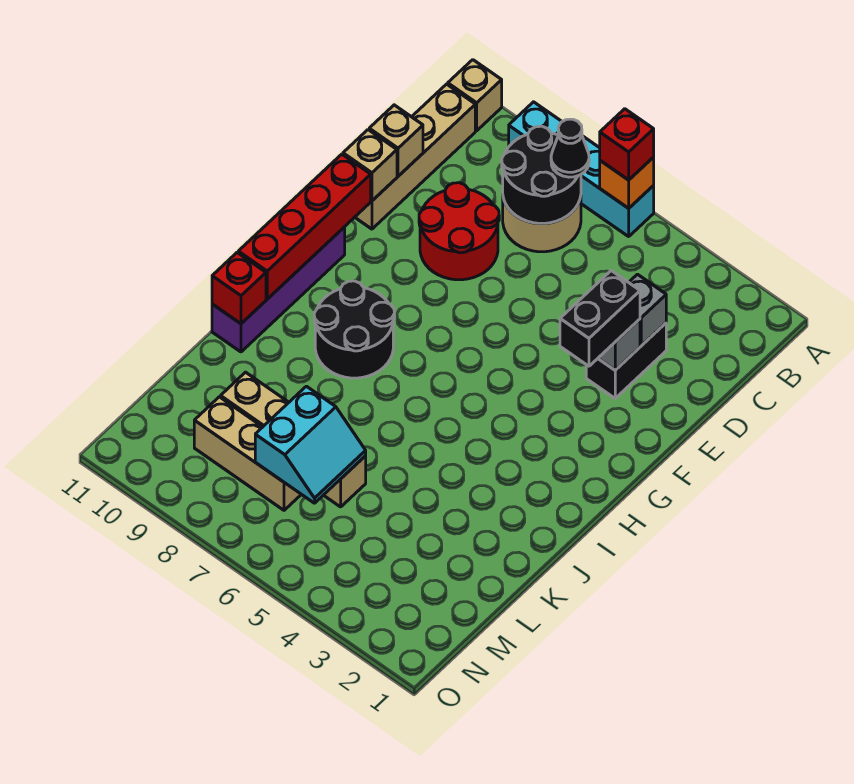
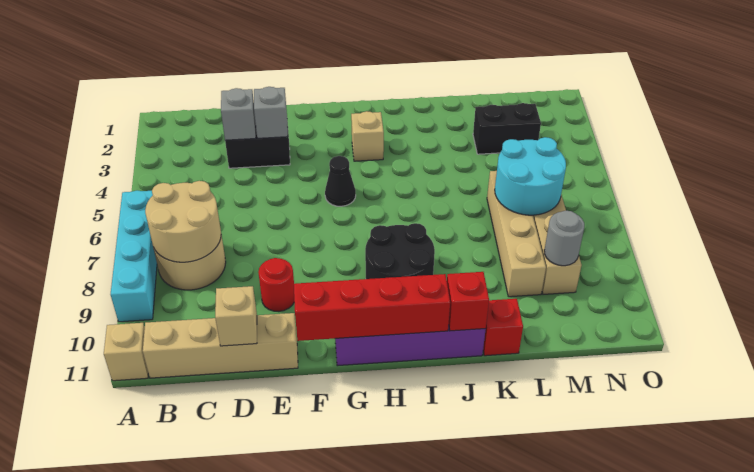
orange 1x1 brick [600,157,654,208] -> none
red 1x1 brick [600,109,654,180] -> red 1x1 brick moved to [483,299,523,356]
black 2x2 round brick [502,126,581,223] -> tan 2x2 round brick [145,181,221,262]
black 1x1 cone [551,119,589,177] -> black 1x1 cone moved to [325,156,356,206]
red 2x2 round brick [419,183,499,280] -> red 1x1 round brick [258,258,294,311]
black 1x2 brick [560,271,640,366] -> black 1x2 brick moved to [473,103,541,154]
tan 1x1 brick [343,130,397,201] -> tan 1x1 brick moved to [351,111,384,161]
cyan 2x2 slope [255,386,366,503] -> cyan 2x2 round brick [495,137,566,215]
none -> grey 1x1 round brick [544,211,584,266]

